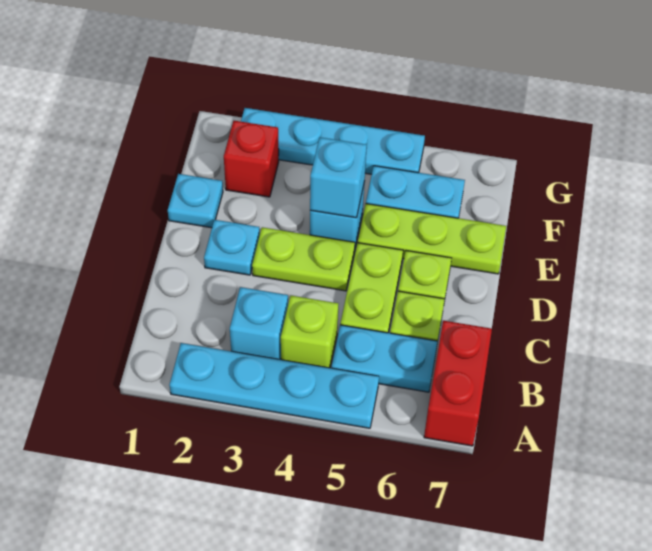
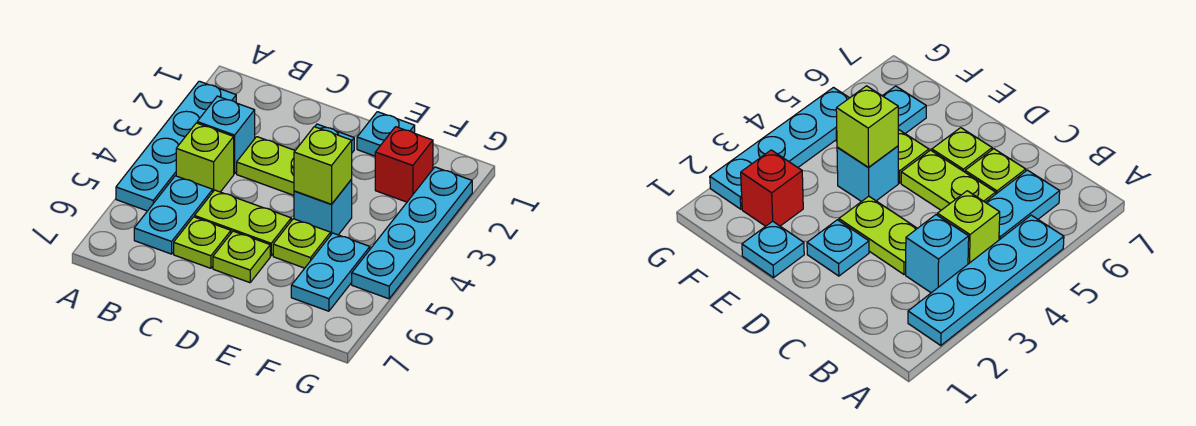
red 1x2 brick [424,321,492,446] -> none
lime 1x2 plate [252,227,355,291] -> lime 1x2 plate turned to [237,137,295,195]
cyan 1x1 brick [310,137,367,218] -> lime 1x1 brick [294,127,352,204]
lime 1x3 plate [358,204,506,274] -> lime 1x1 plate [273,219,331,268]

